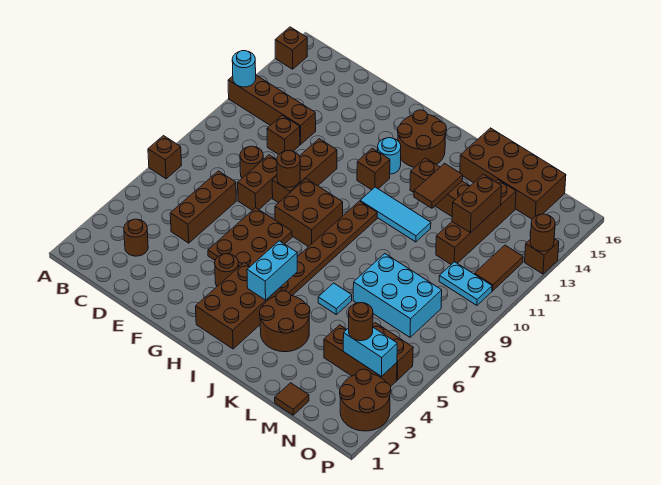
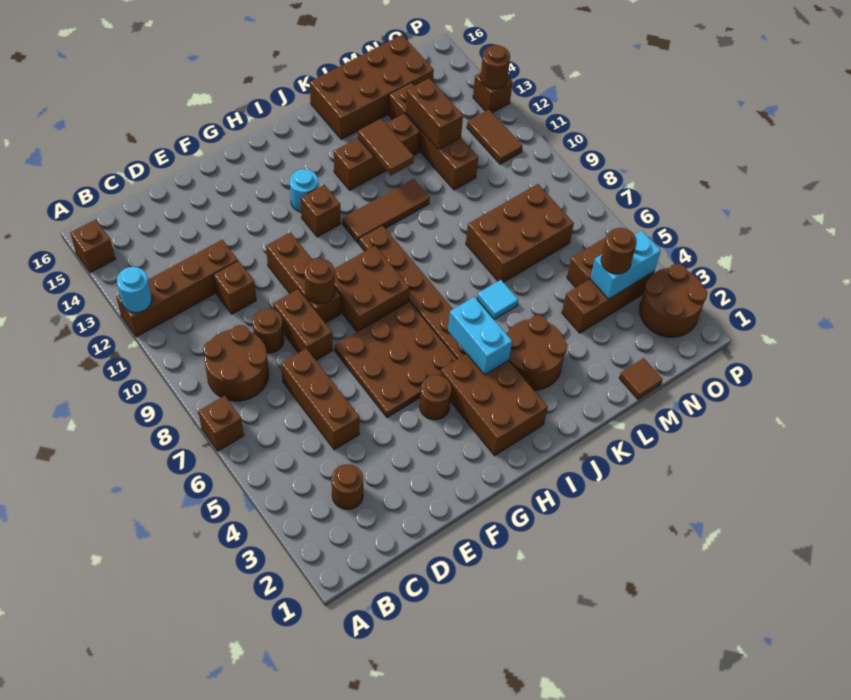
brown 2x3 plate [208,208,292,267] -> brown 3x3 plate [335,302,457,418]
brown 2x2 round brick [398,110,446,167] -> brown 2x2 round brick moved to [203,325,269,401]
cyan 1x3 tile [360,187,431,242] -> brown 1x3 tile [342,179,430,243]
cyan 2x3 brick [353,254,442,337] -> brown 2x3 brick [466,184,574,282]
cyan 1x2 plate [439,262,492,305] -> none

